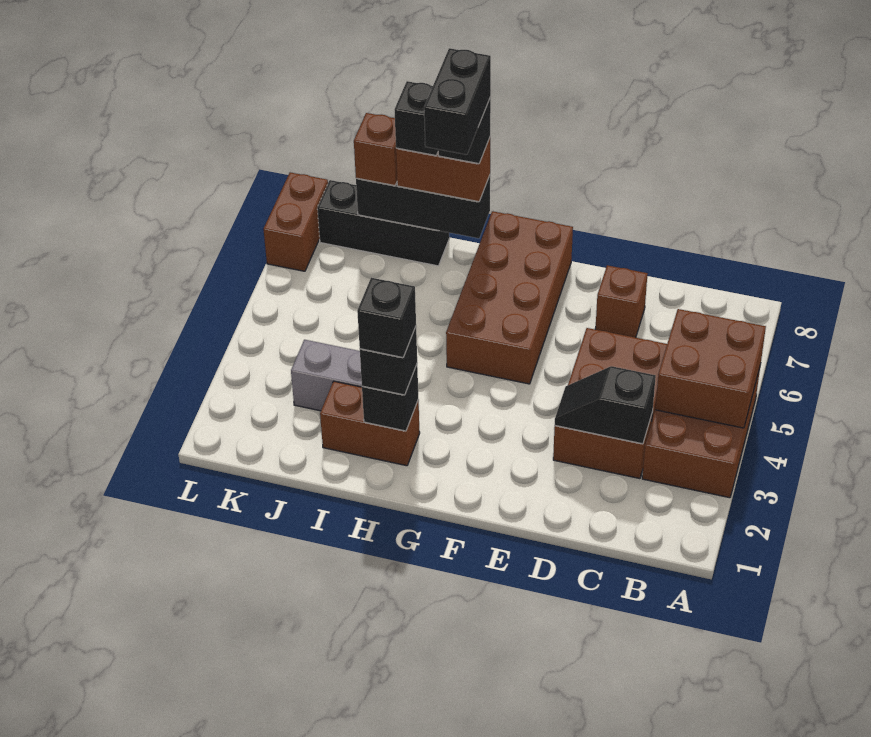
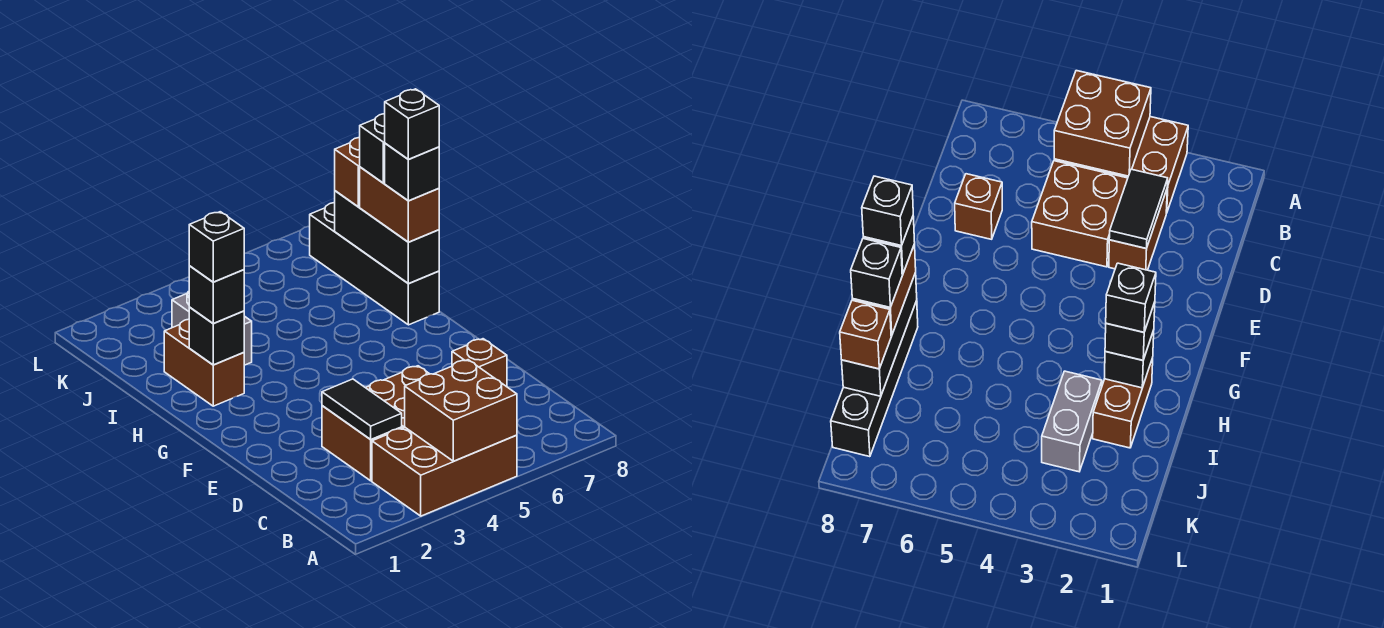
black 1x2 slope [555,366,656,444] -> black 1x2 tile [322,379,402,440]
brown 2x4 brick [446,211,573,384] -> none
black 1x2 brick [424,48,491,155] -> black 1x1 brick [385,89,439,159]
black 1x3 brick [317,180,450,266] -> black 1x4 brick [310,203,439,325]
brown 1x2 brick [263,172,328,271] -> none

